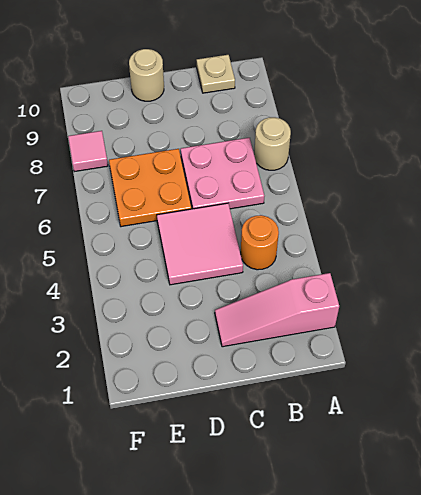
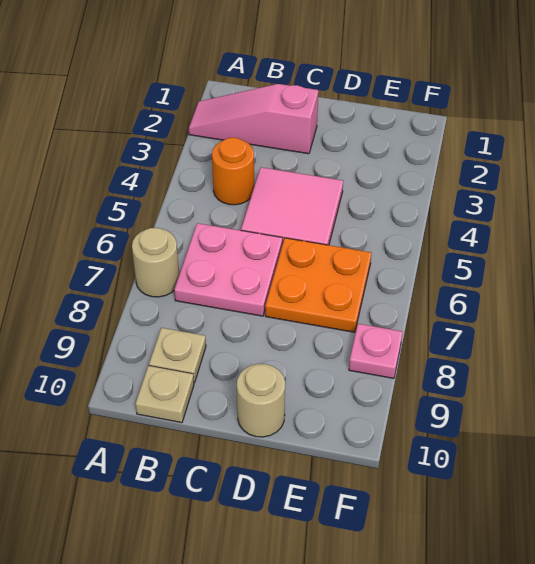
pink 1x3 slope [215,273,339,347] -> pink 1x3 slope turned to [189,84,318,154]
none -> tan 1x1 plate [149,328,206,383]
pink 1x1 tile [68,131,108,172] -> pink 1x1 plate [349,324,402,378]

